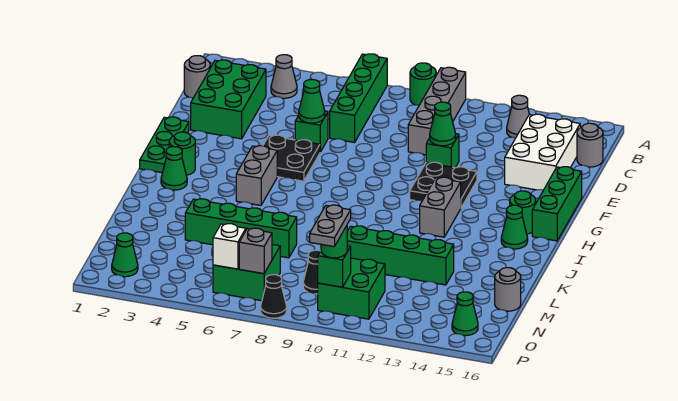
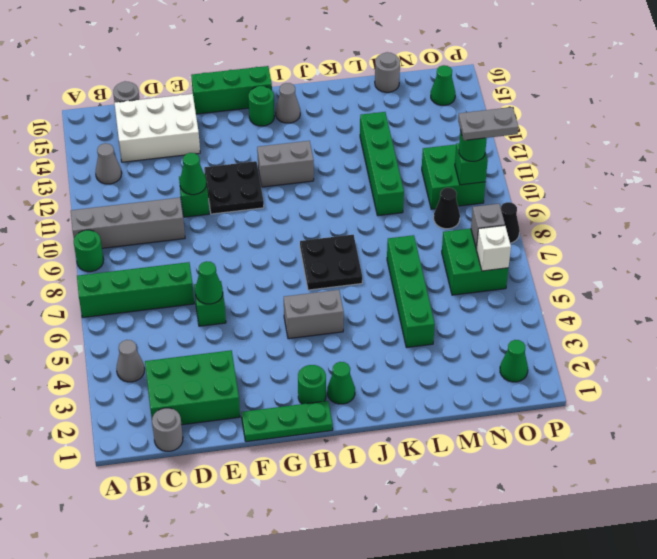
black 2x2 plate [263,135,320,181] -> black 2x2 plate moved to [300,235,362,290]
green 1x1 cone [501,205,528,249] -> grey 1x1 cone [275,83,300,123]

